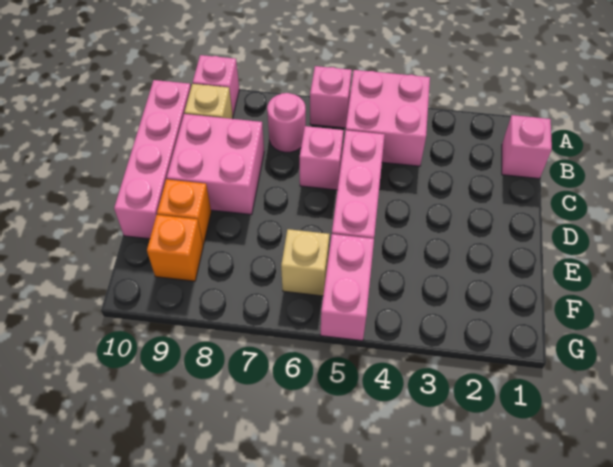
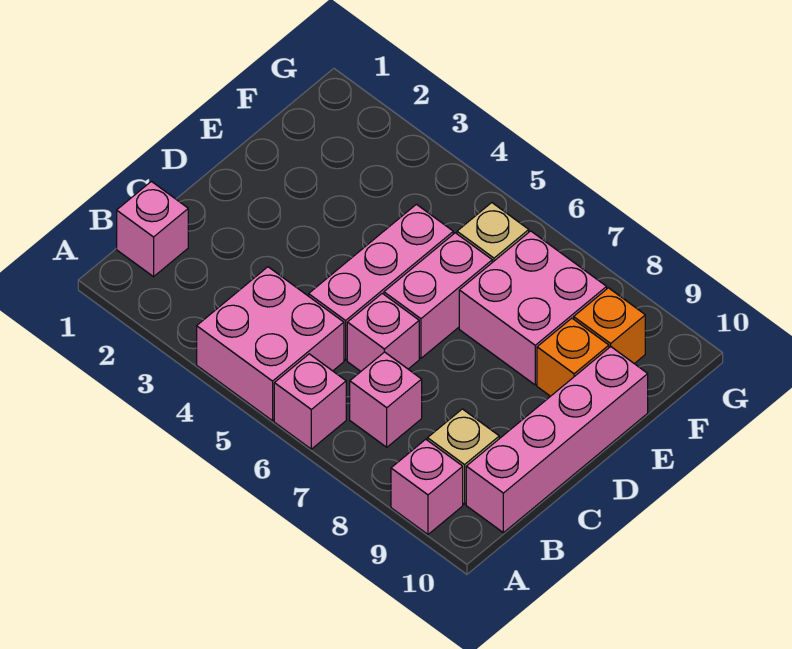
pink 1x1 round brick [267,93,306,152] -> pink 1x1 brick [350,352,422,447]
pink 2x2 brick [167,114,264,215] -> pink 2x2 brick moved to [459,231,607,385]
pink 1x2 brick [321,234,374,341] -> pink 1x2 brick moved to [384,233,492,358]

